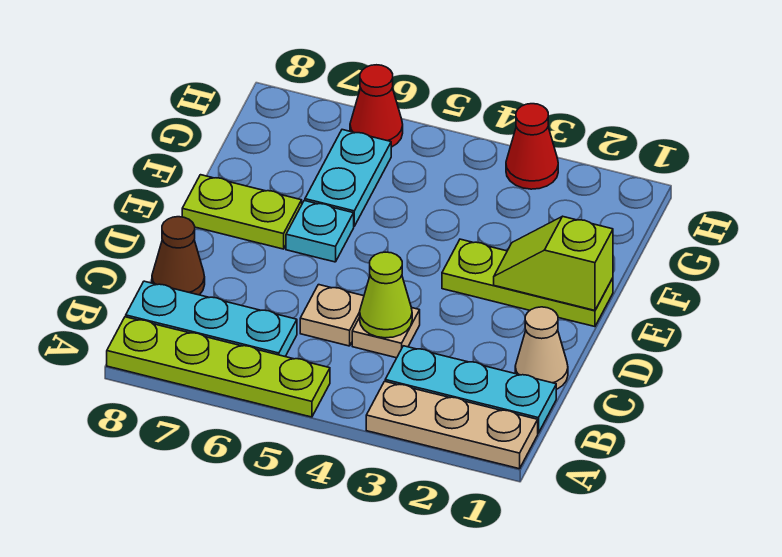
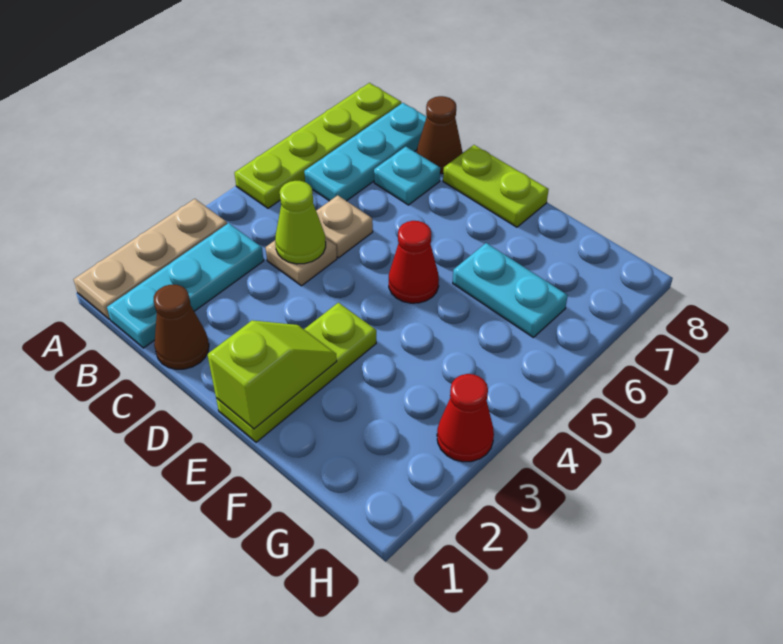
tan 1x1 cone [515,307,568,390] -> brown 1x1 cone [154,285,209,369]
cyan 1x1 plate [286,201,354,262] -> cyan 1x1 plate moved to [374,147,440,205]
lime 1x2 plate [182,175,302,249] -> lime 1x2 plate turned to [443,145,549,227]
red 1x1 cone [350,65,403,147] -> red 1x1 cone moved to [389,221,439,303]

